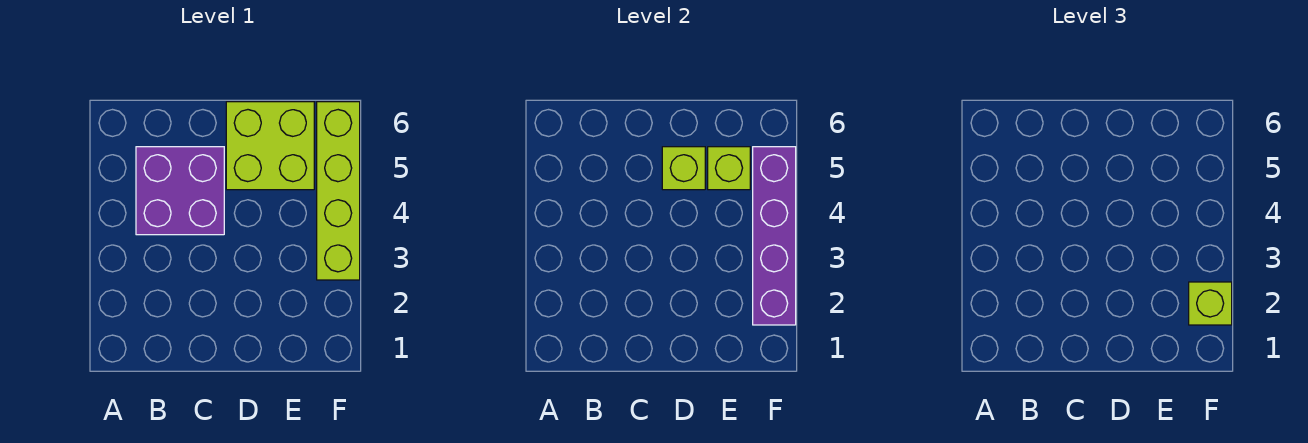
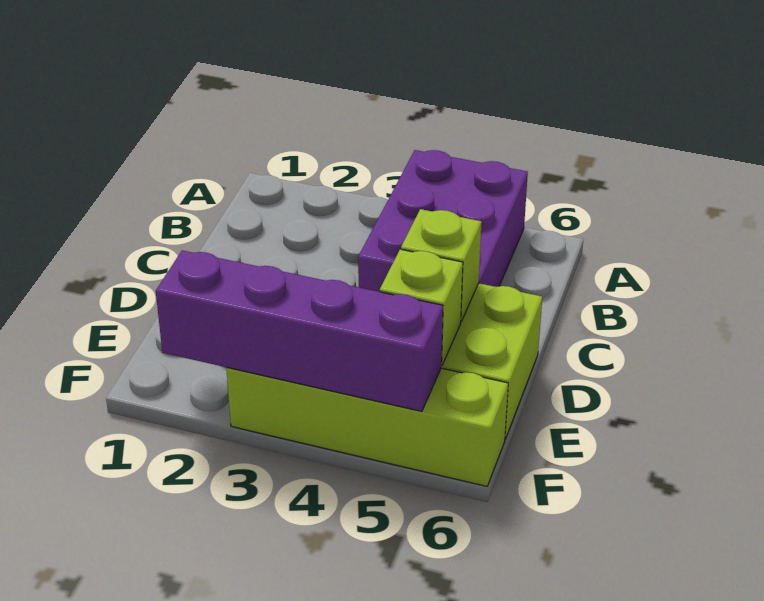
purple 2x2 brick [136,147,224,235] -> purple 2x3 brick [358,150,528,292]
lime 1x1 brick [1189,282,1232,325] -> none

